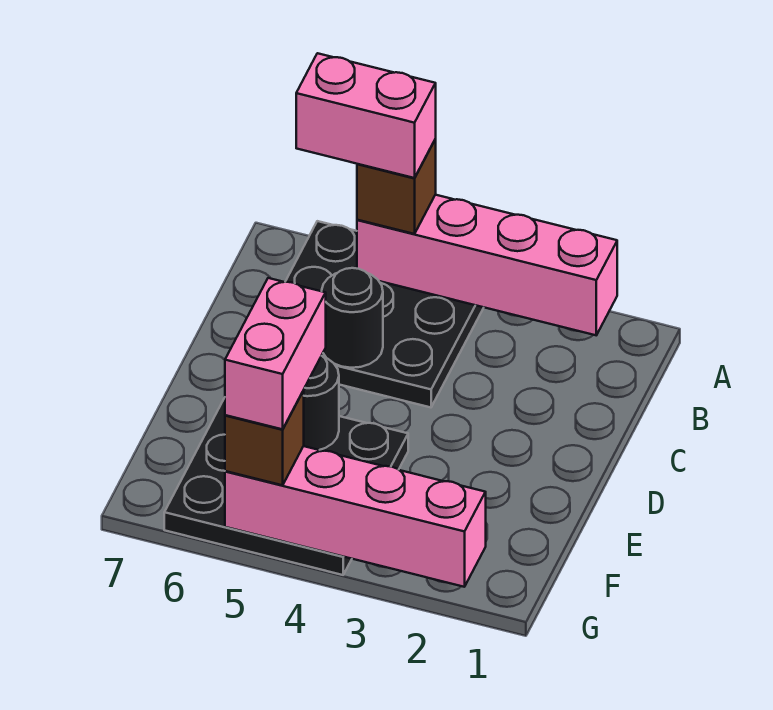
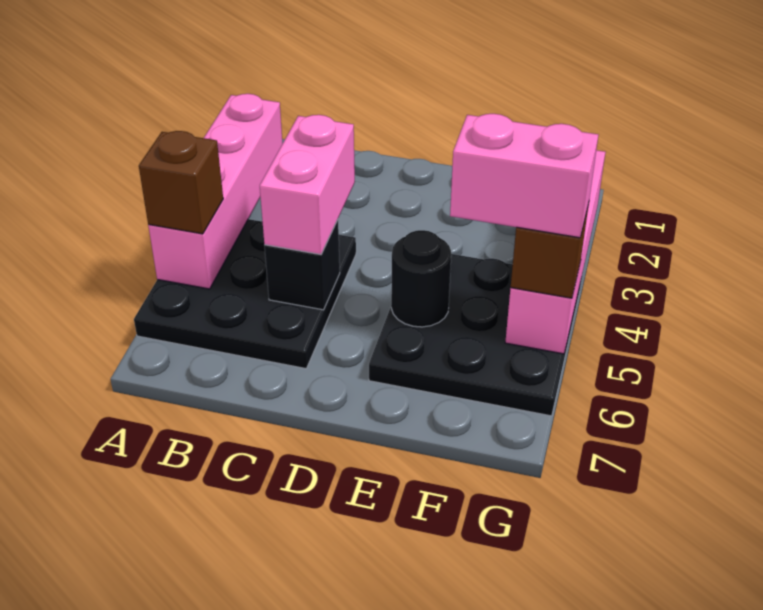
pink 1x2 brick [296,53,436,178] -> pink 1x2 brick moved to [260,115,355,254]
black 1x1 round brick [322,268,383,368] -> black 1x1 brick [265,220,340,310]

